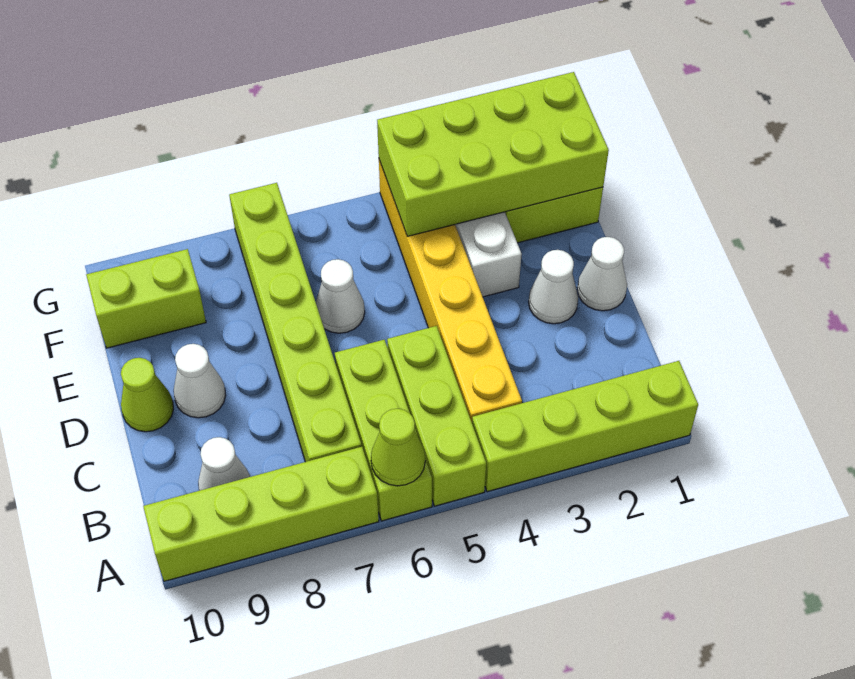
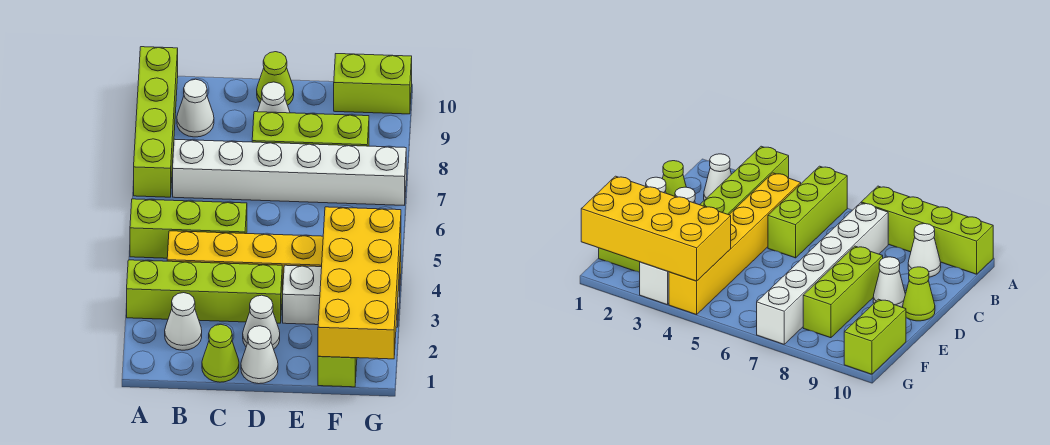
lime 1x4 brick [472,361,698,492] -> lime 1x4 brick turned to [127,260,282,323]
lime 1x3 brick [335,340,432,521] -> lime 1x3 brick moved to [252,112,369,146]
lime 1x1 cone [371,409,425,486] -> lime 1x1 cone moved to [202,325,239,382]
lime 1x6 brick [229,183,362,462] -> white 1x6 brick [173,140,406,205]
white 1x1 cone [316,259,365,333] -> white 1x1 cone moved to [165,293,202,350]
lime 2x4 brick [377,72,609,236] -> yellow 2x4 brick [318,207,401,359]
lime 1x2 brick [86,249,206,348] -> lime 1x2 brick turned to [334,54,412,114]

